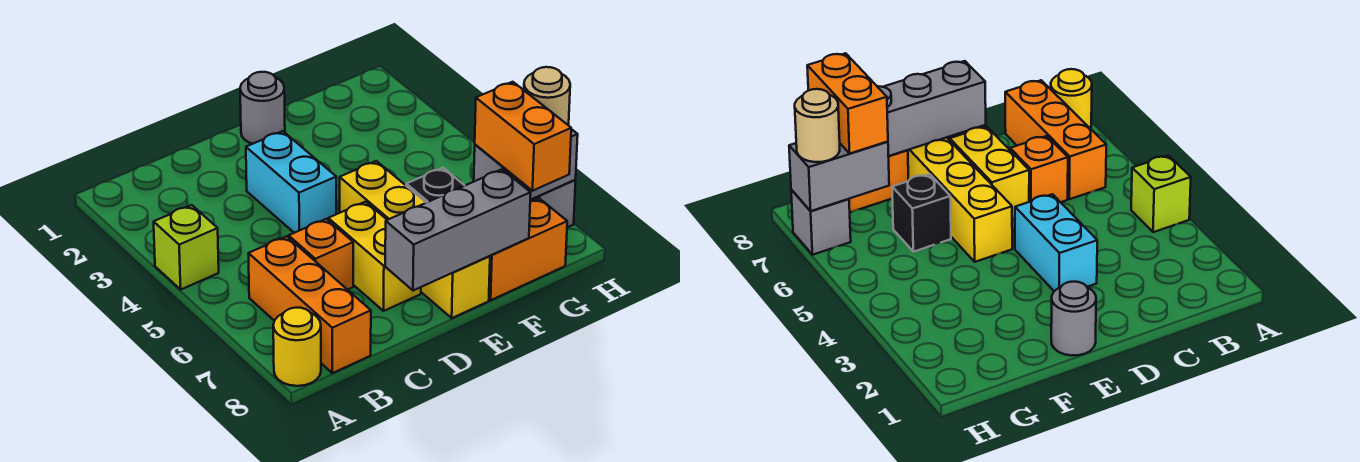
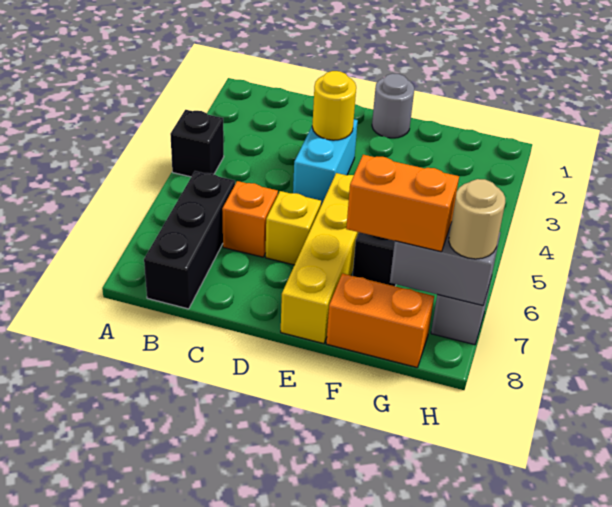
lime 1x1 brick [154,205,219,289] -> black 1x1 brick [170,110,224,177]
yellow 1x1 round brick [273,308,321,386] -> yellow 1x1 round brick moved to [312,71,356,140]
orange 1x3 brick [248,236,371,373] -> black 1x3 brick [144,171,235,309]
yellow 1x2 brick [328,202,421,311] -> yellow 1x1 brick [266,191,321,265]
grey 1x3 brick [385,169,531,291] -> none
orange 1x2 brick [475,82,571,191] -> orange 1x2 brick turned to [346,155,459,252]

